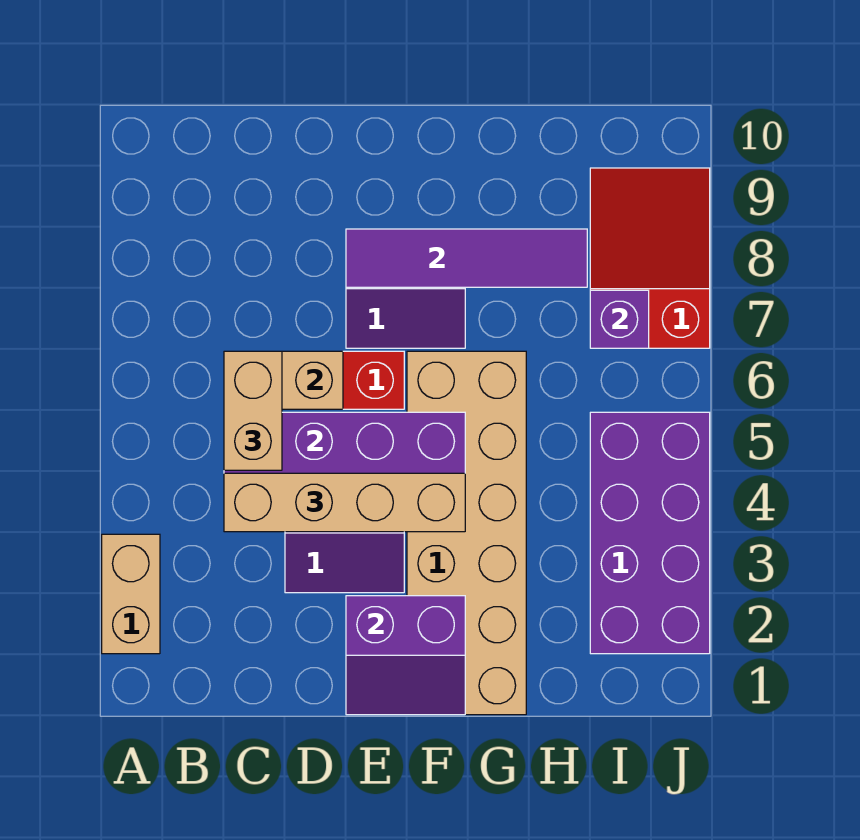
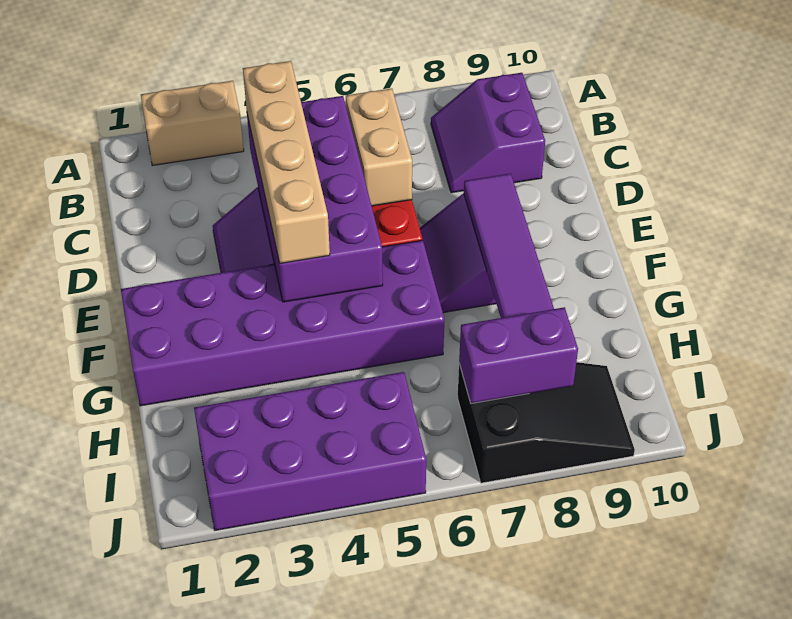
tan 1x2 brick [224,351,282,470] -> none
purple 2x2 slope [346,596,465,715] -> purple 2x2 slope moved to [431,73,545,193]
tan 2x6 brick [407,351,526,715] -> purple 2x6 brick [121,240,444,406]
red 2x3 slope [590,168,710,348] -> black 2x3 slope [458,362,635,483]
purple 1x1 brick [590,290,649,348] -> purple 1x2 brick [459,307,578,403]

